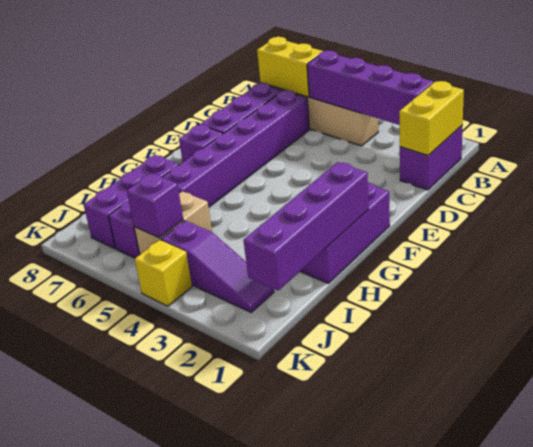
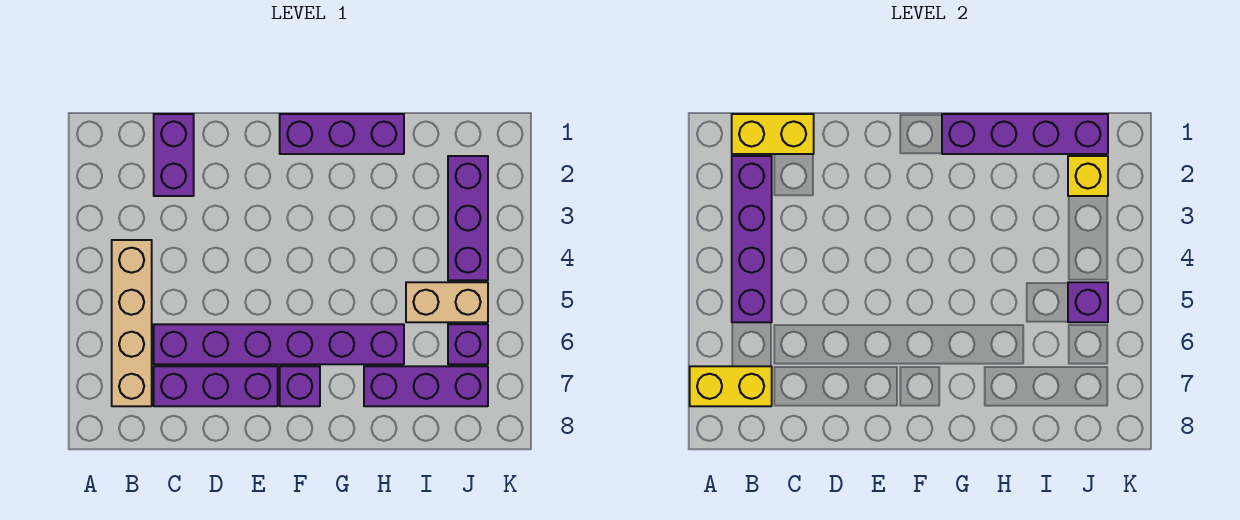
purple 1x2 brick [400,125,463,190] -> purple 1x2 brick turned to [154,114,194,196]
yellow 1x2 brick [257,37,323,97] -> yellow 1x2 brick turned to [690,366,772,406]
purple 1x3 slope [161,221,274,312] -> purple 1x3 brick [448,156,488,280]
yellow 1x1 brick [135,240,192,306] -> yellow 1x1 brick moved to [1068,156,1108,196]

